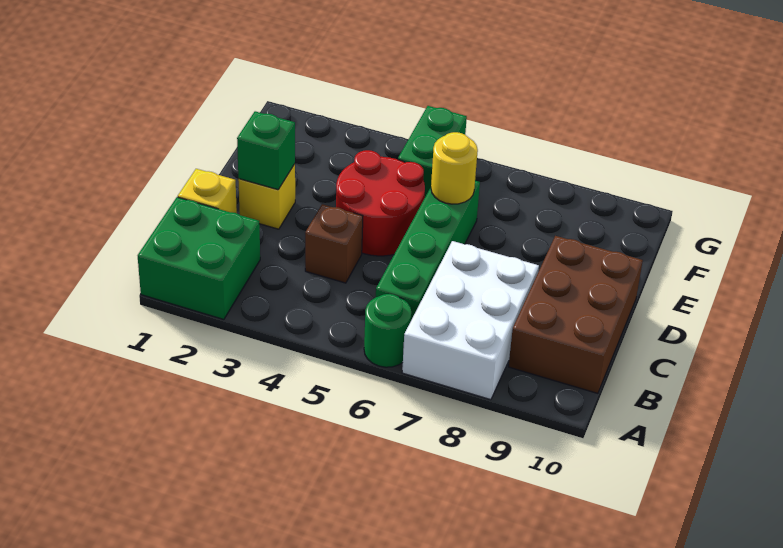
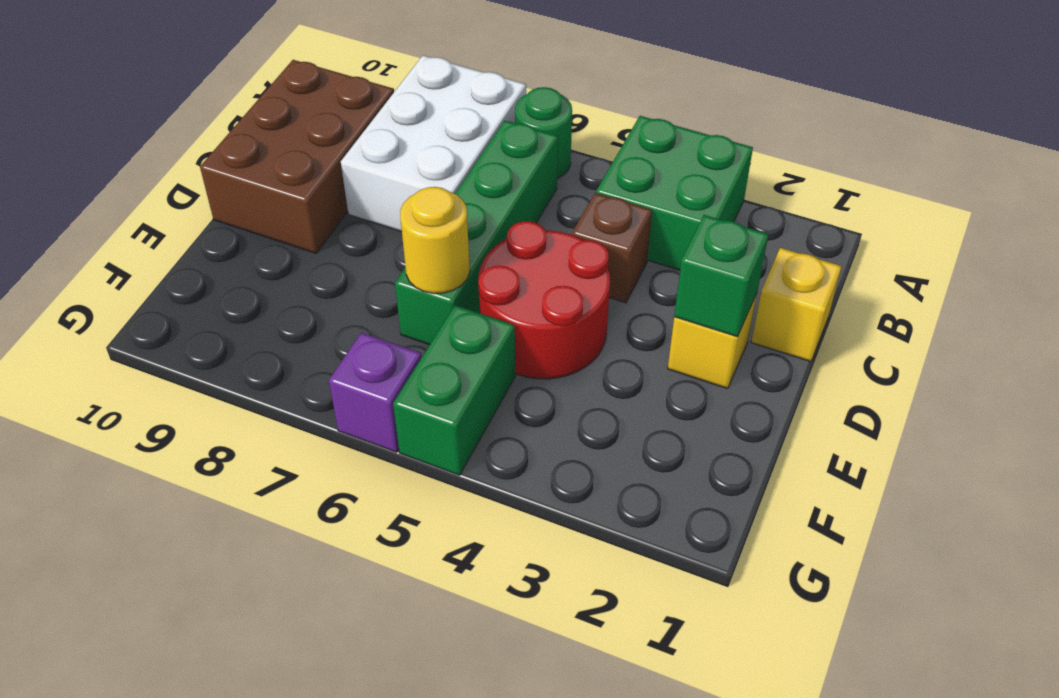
green 2x2 brick [138,197,260,319] -> green 2x2 brick moved to [596,116,753,270]
none -> purple 1x1 brick [329,332,422,452]

